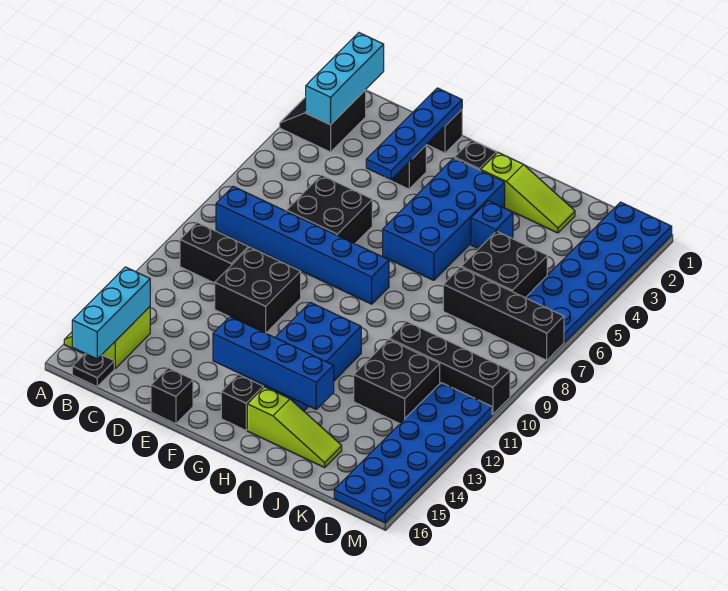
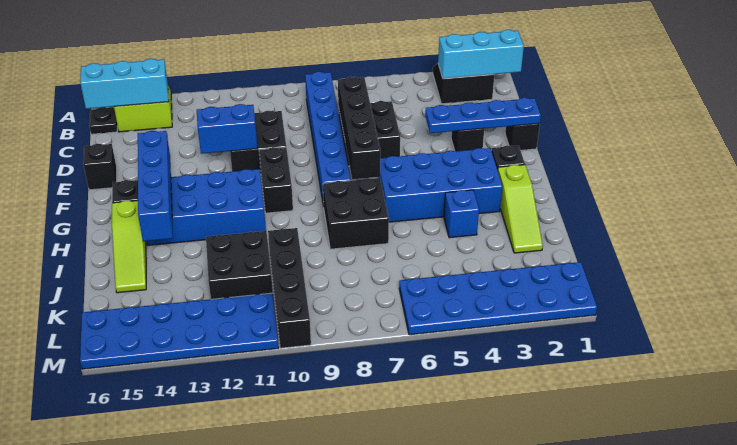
black 1x2 brick [180,222,248,283] -> black 1x2 brick moved to [259,147,293,213]
none -> blue 1x2 brick [197,104,257,154]
black 2x2 brick [461,231,547,298] -> black 2x2 brick moved to [323,178,389,249]
black 1x4 brick [443,267,564,360] -> black 1x4 brick moved to [338,77,380,179]

